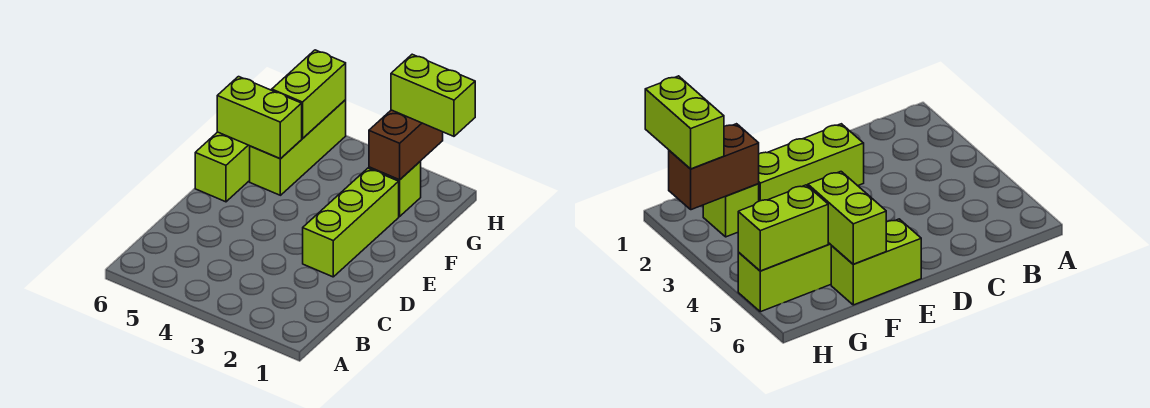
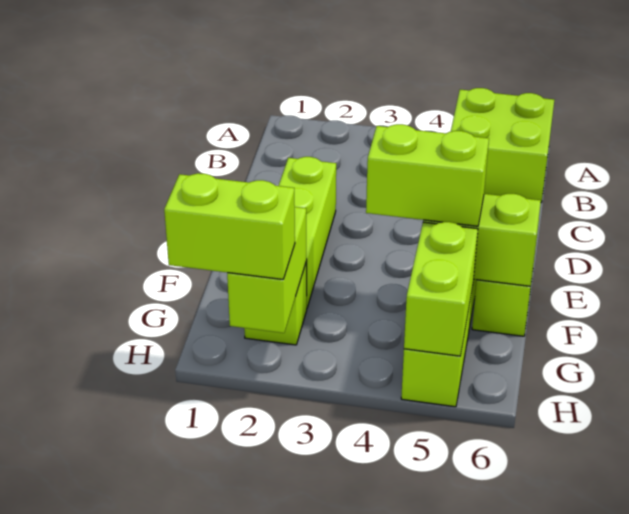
none -> lime 2x2 brick [451,88,554,202]
none -> lime 1x2 brick [366,124,489,226]
brown 1x2 brick [369,110,443,180] -> lime 1x2 brick [227,207,307,333]

